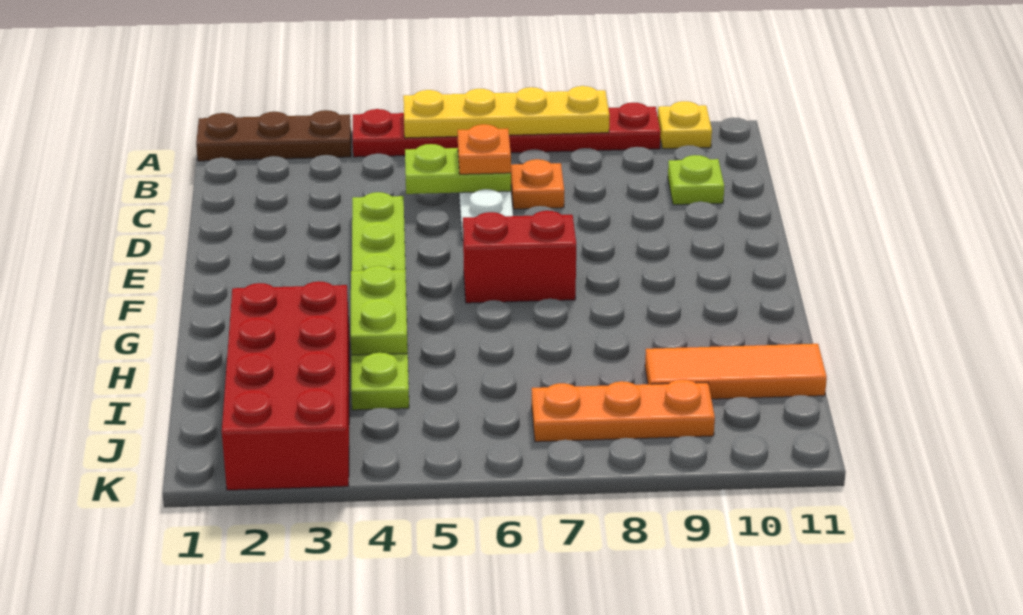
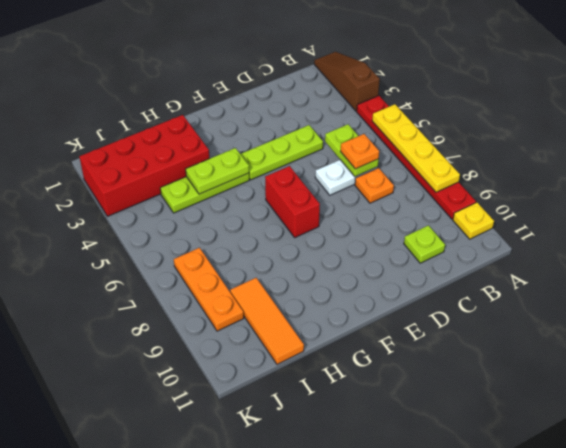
brown 1x3 plate [196,110,351,161] -> brown 1x3 slope [314,52,380,111]

